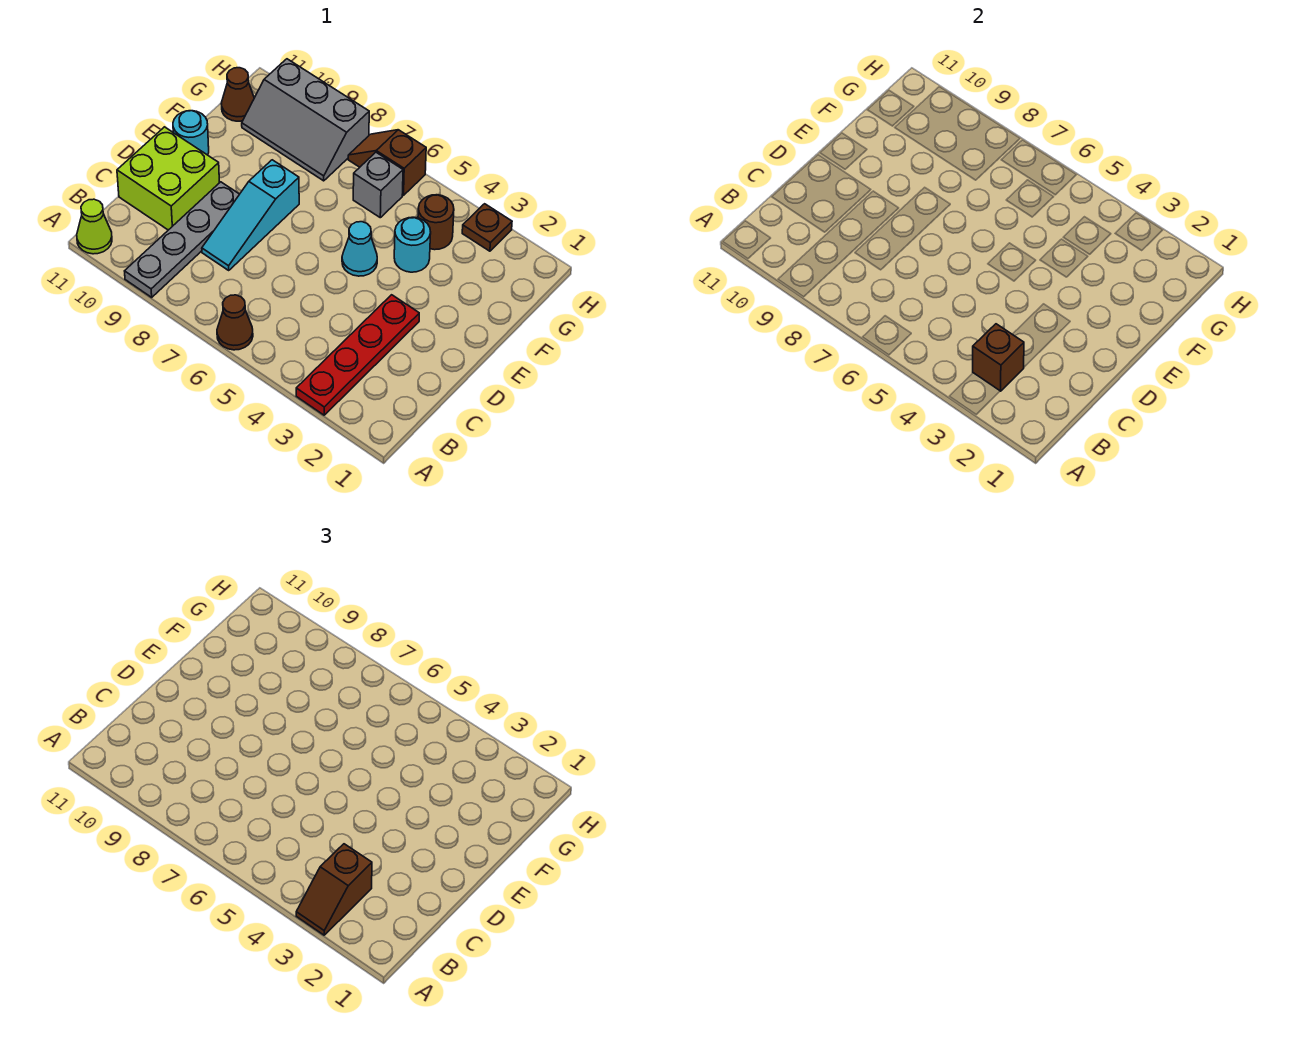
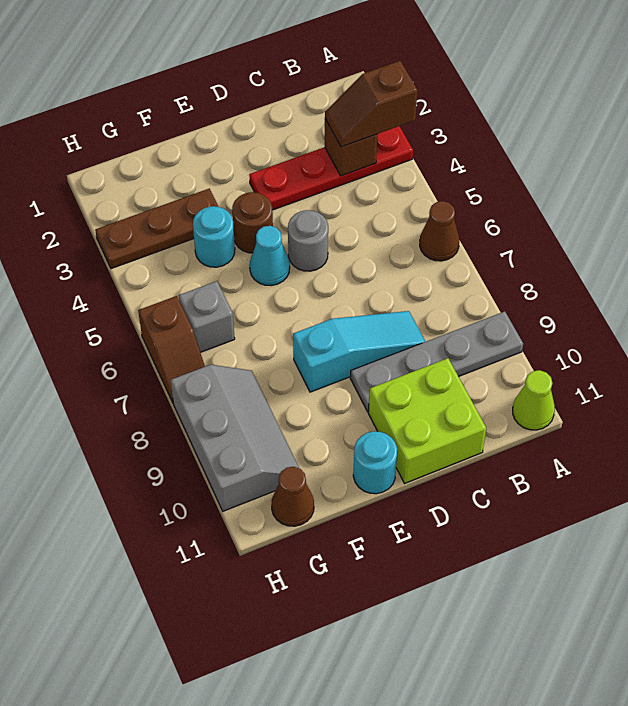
brown 1x2 slope [296,844,372,935] -> brown 1x2 slope turned to [325,61,418,147]
none -> grey 1x1 round brick [288,210,328,271]
brown 1x1 round brick [418,195,454,250] -> brown 1x1 round brick moved to [232,192,273,253]
brown 1x1 plate [462,204,512,251] -> brown 1x3 plate [95,189,219,269]

